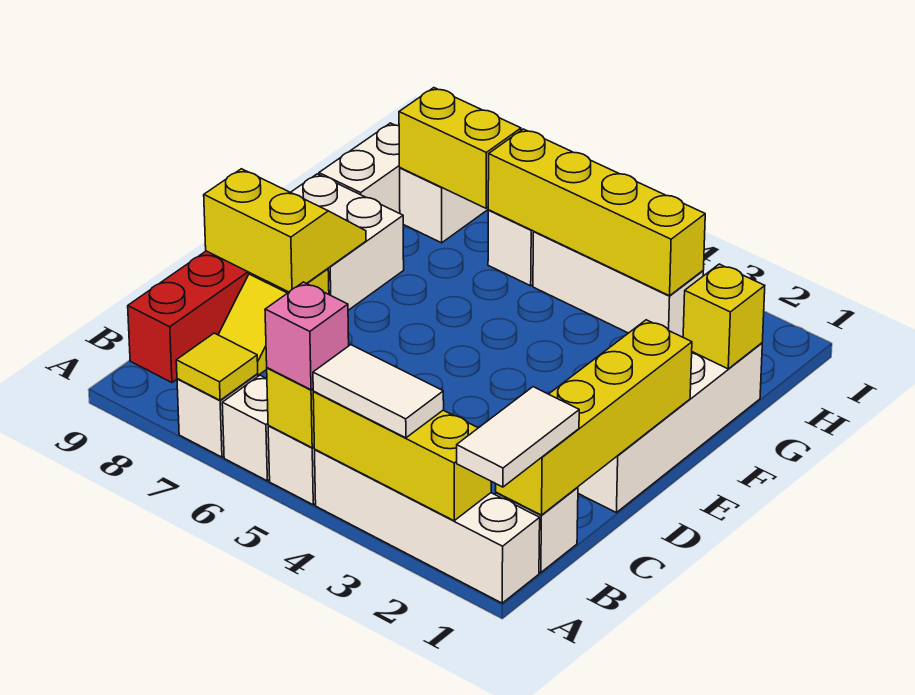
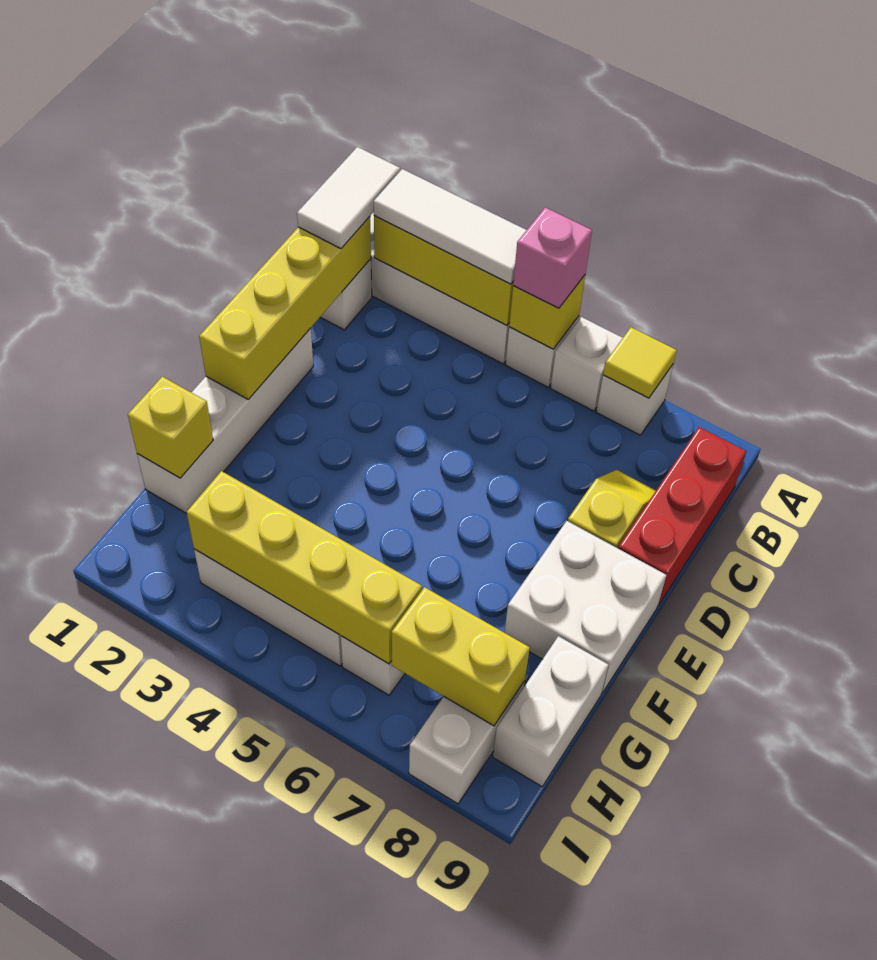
white 1x2 tile [313,345,444,438] -> white 1x3 tile [374,169,526,284]
yellow 2x2 slope [204,169,366,292] -> none

